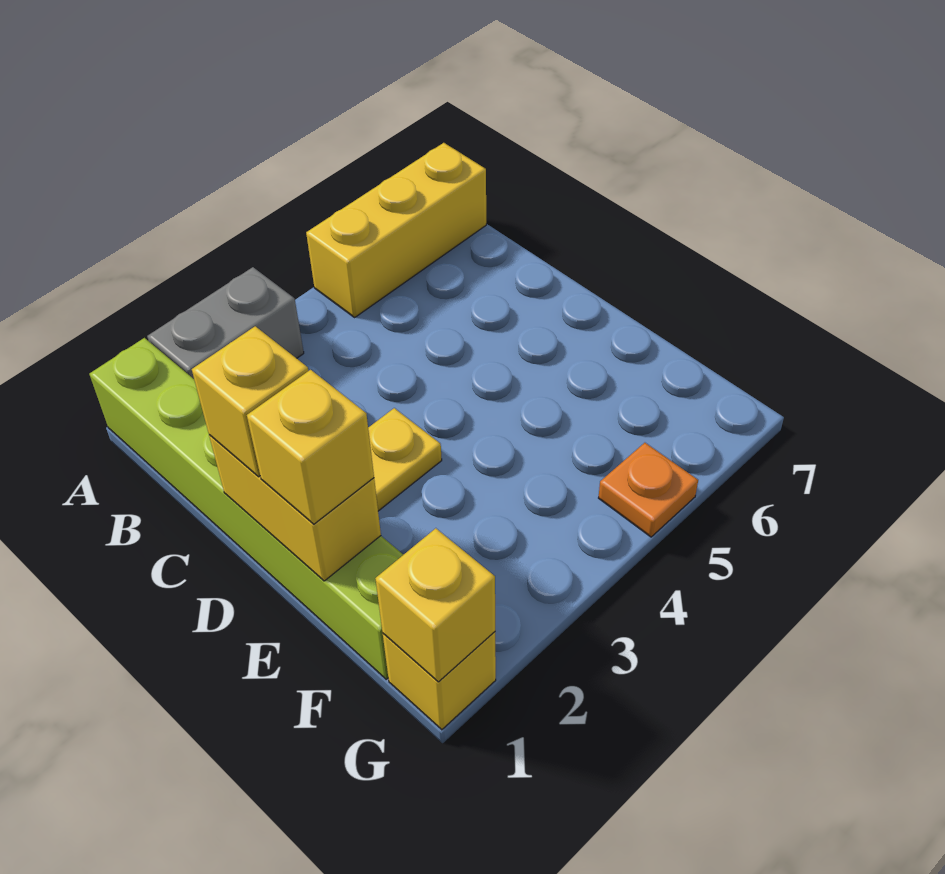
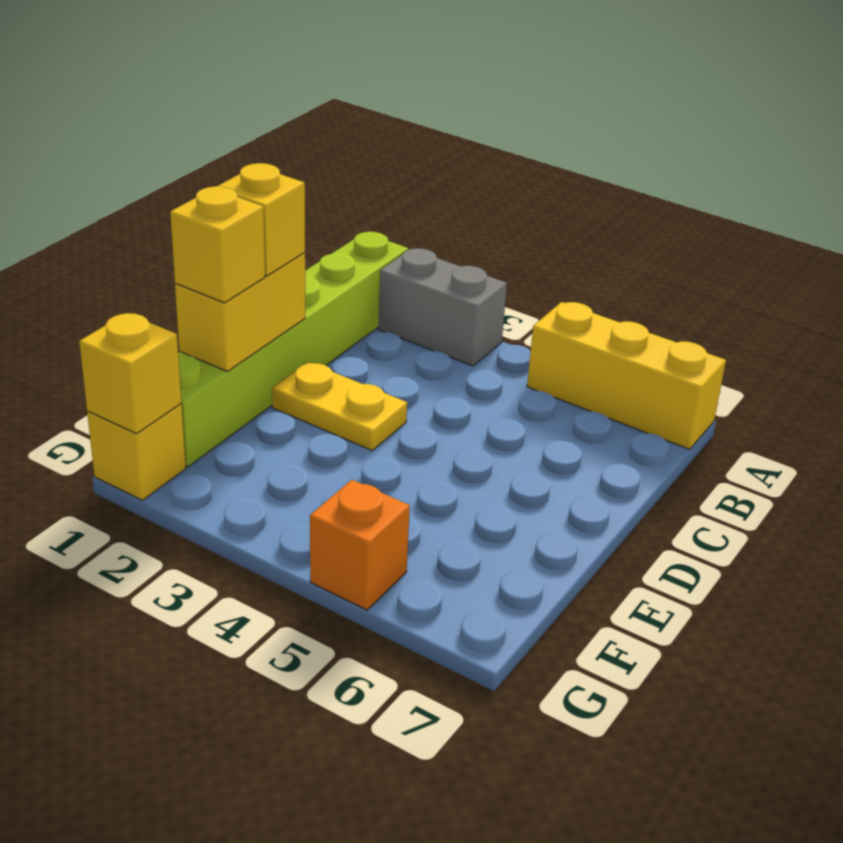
orange 1x1 plate [599,443,698,537] -> orange 1x1 brick [310,480,410,610]

